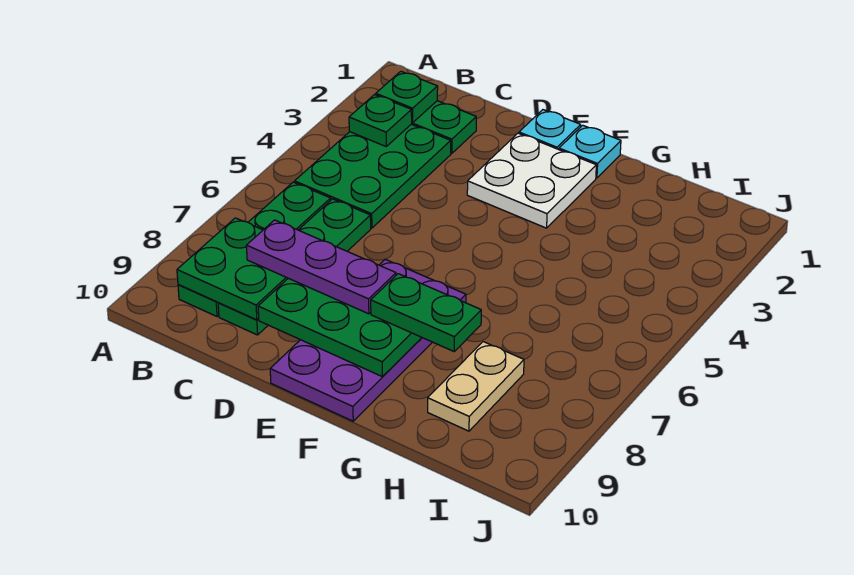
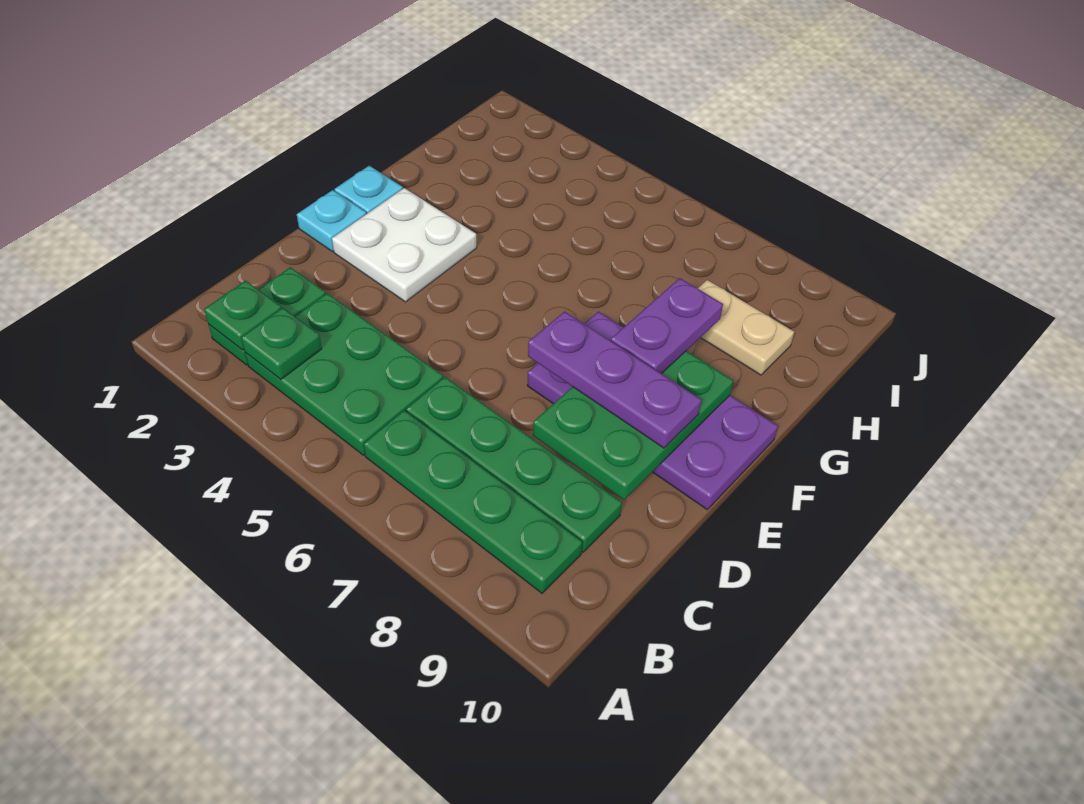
green 2x2 plate [177,218,288,320] -> none
purple 1x3 plate [246,220,396,314] -> purple 1x3 plate turned to [528,311,701,448]
green 1x2 plate [371,274,481,351] -> purple 1x2 plate [611,278,723,374]

